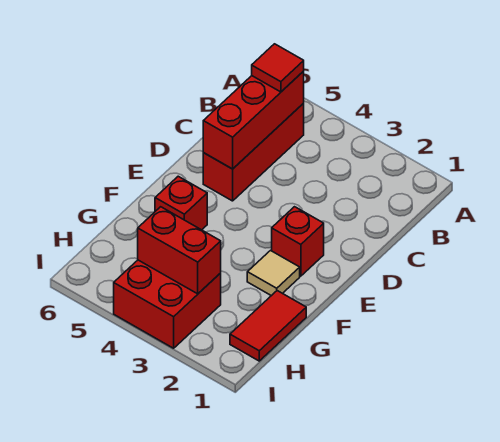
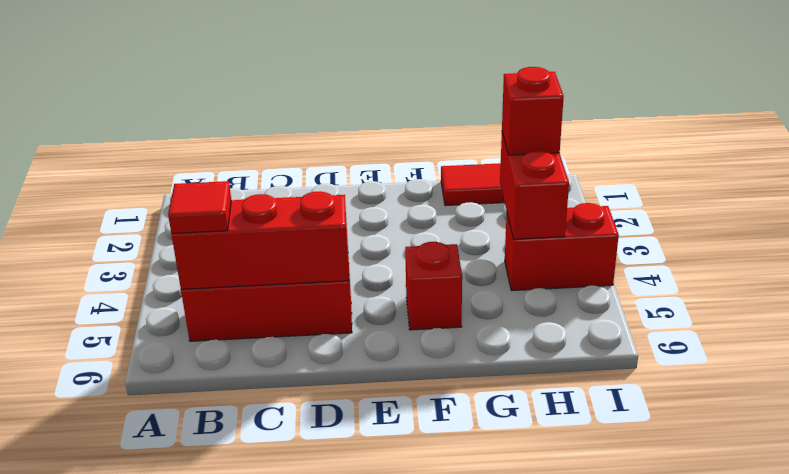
red 1x1 brick [272,207,324,276] -> red 1x1 brick moved to [502,67,564,155]
tan 1x1 tile [247,251,300,296] -> none
red 2x2 brick [114,260,221,348] -> red 1x2 brick [505,203,619,291]

